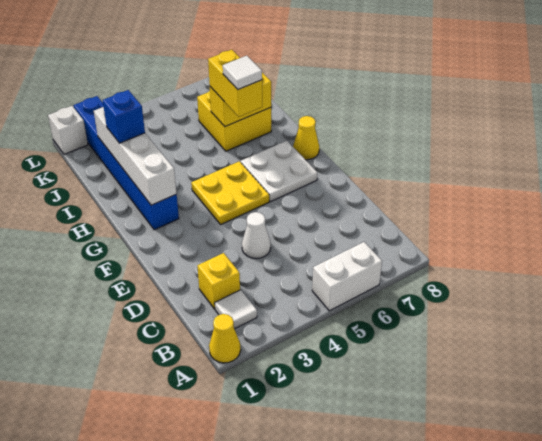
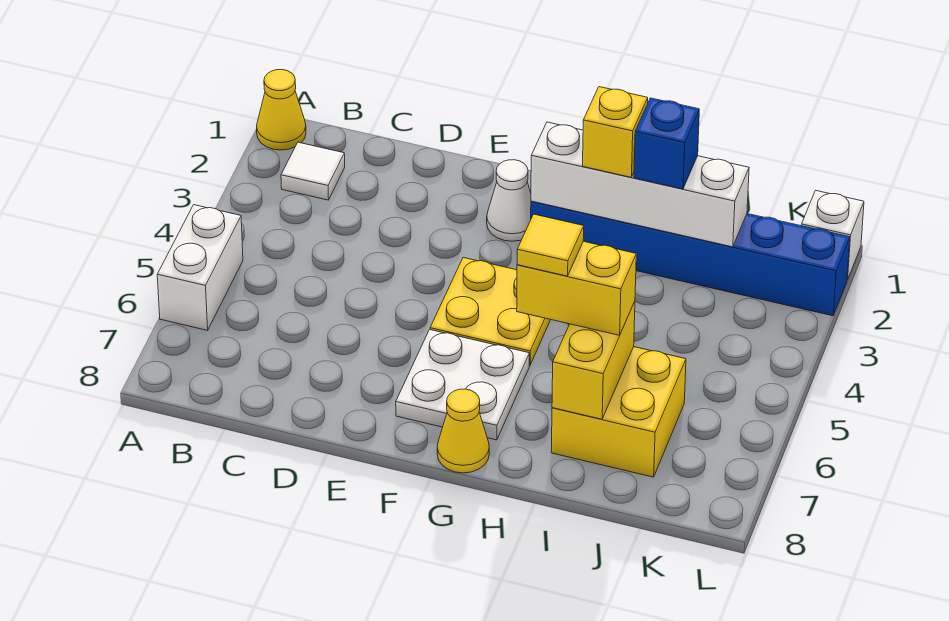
yellow 1x1 brick [198,253,240,309] -> yellow 1x1 brick moved to [583,87,648,177]
white 1x1 cone [242,212,271,258] -> white 1x1 cone moved to [487,160,531,241]
white 1x1 tile [223,56,262,89] -> yellow 1x1 tile [517,214,584,276]

